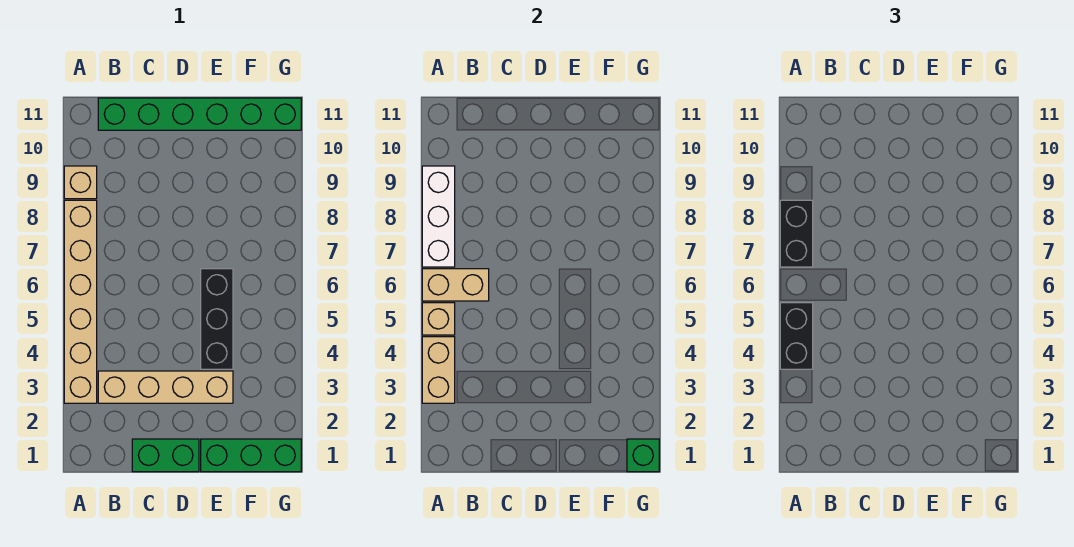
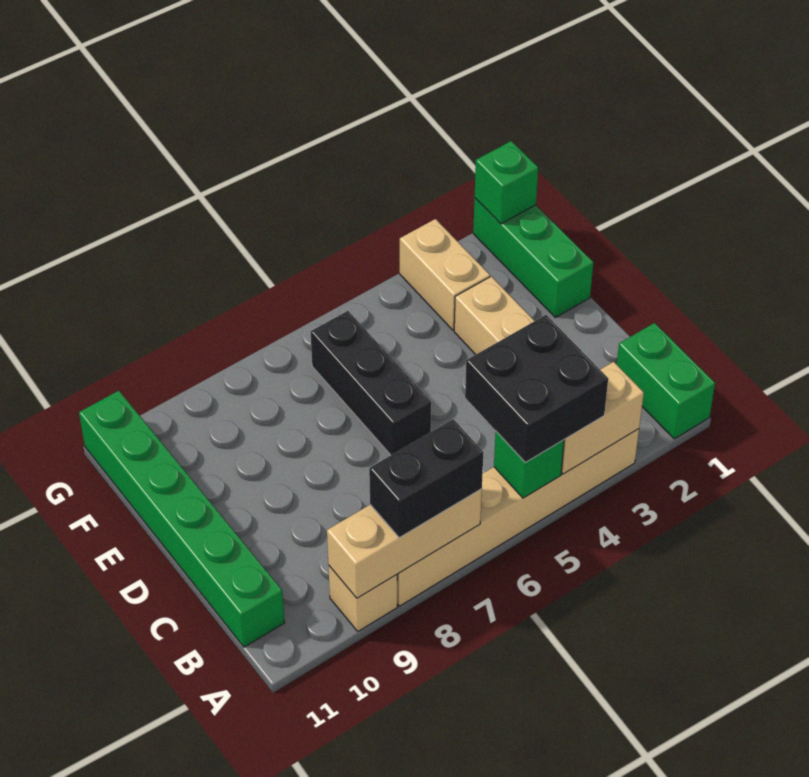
black 1x2 brick [780,303,813,369] -> black 2x2 brick [465,315,608,463]
tan 1x1 brick [422,303,455,335] -> green 1x1 brick [494,432,564,498]
tan 1x2 brick [422,269,489,301] -> tan 1x2 brick moved to [400,219,490,330]
white 1x3 brick [422,166,455,267] -> tan 1x3 brick [327,489,482,598]
green 1x2 brick [132,439,199,472] -> green 1x2 brick moved to [617,323,715,439]
black 1x3 brick [201,269,233,369] -> black 1x3 brick turned to [311,311,431,455]

